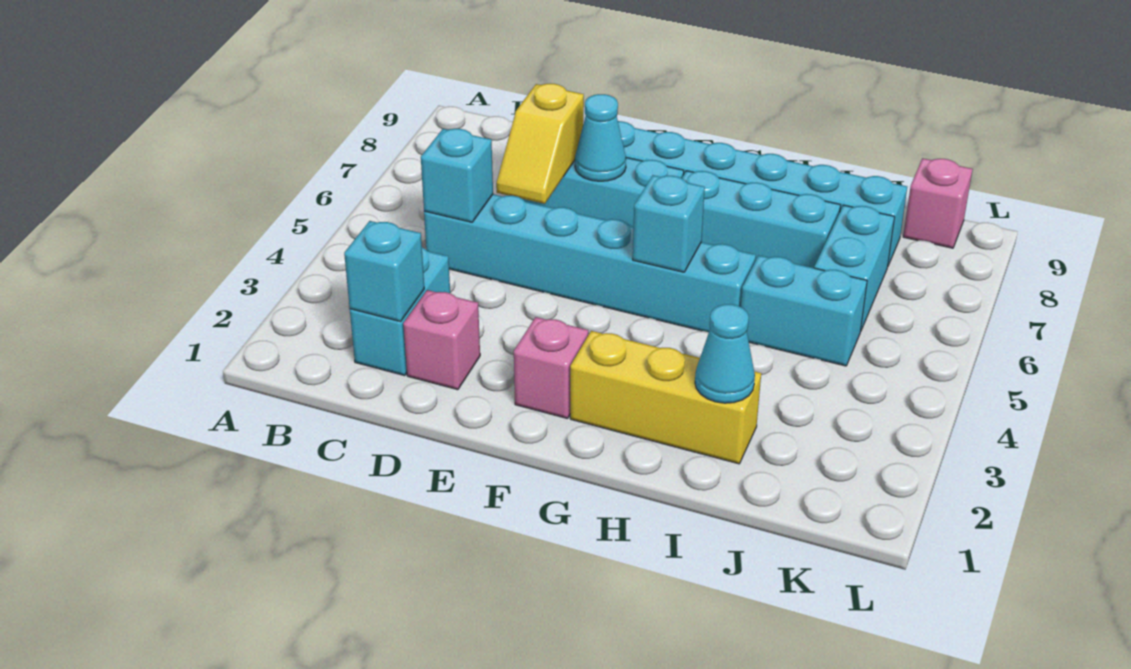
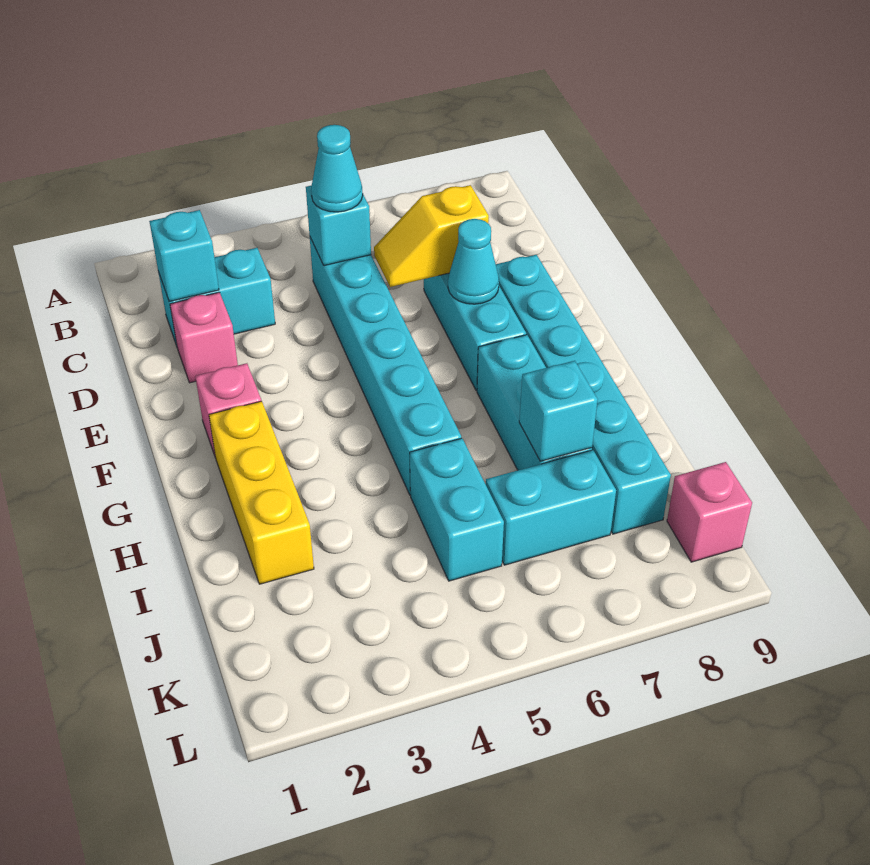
cyan 1x1 brick [633,175,705,272] -> cyan 1x1 brick moved to [519,361,598,461]
cyan 1x1 cone [695,304,755,403] -> cyan 1x1 cone moved to [311,125,363,212]

